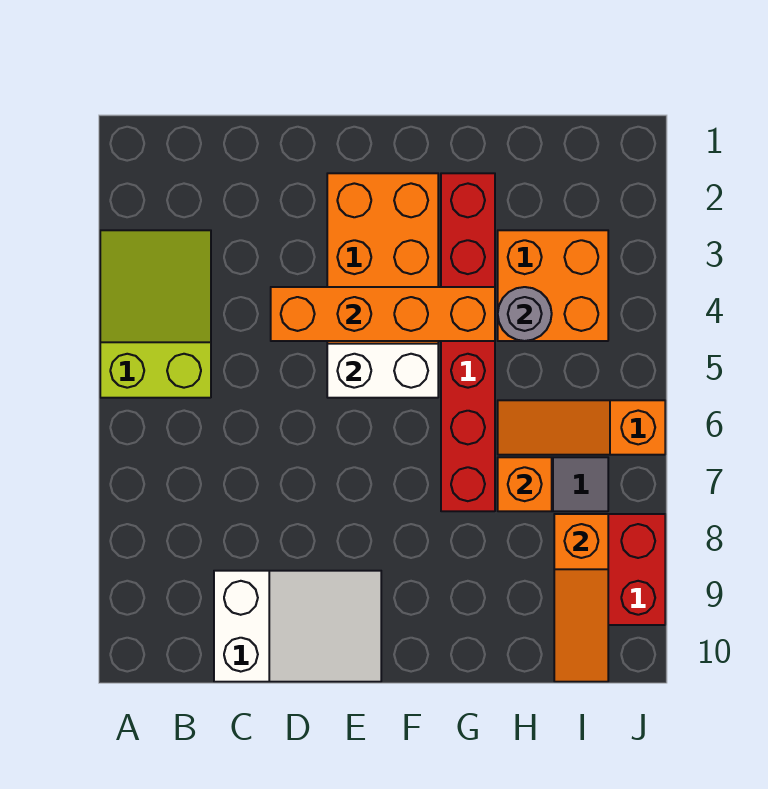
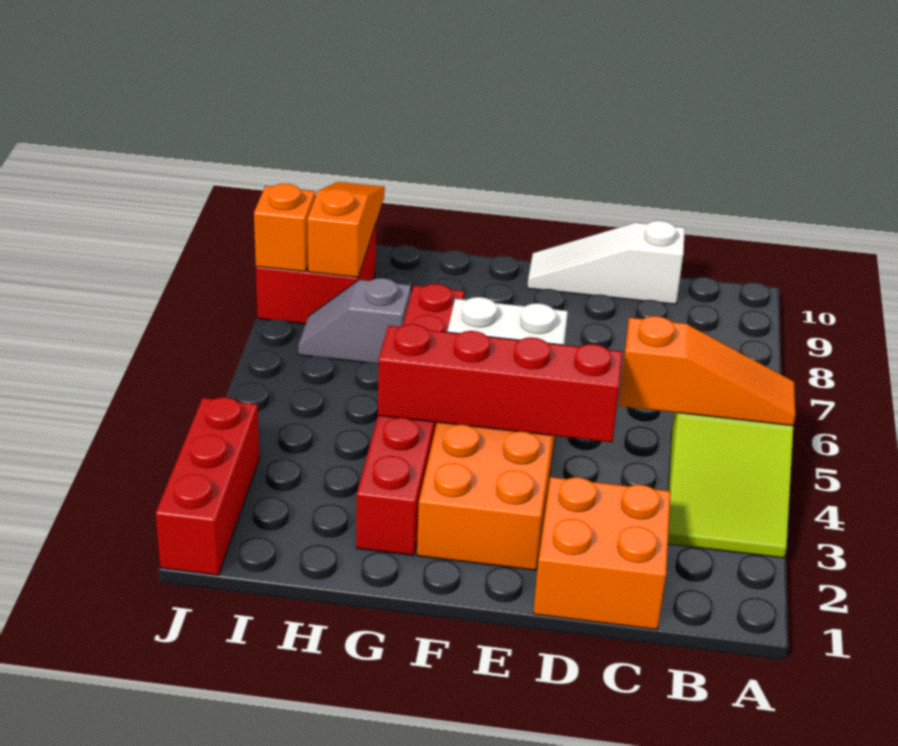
white 2x3 slope [214,571,381,682] -> white 1x3 slope [527,221,685,304]
orange 1x4 brick [271,287,495,341] -> red 1x4 brick [378,324,623,442]
orange 2x2 brick [498,230,608,341] -> orange 2x2 brick moved to [533,477,671,630]
grey 1x1 round brick [498,287,552,341] -> none
orange 1x3 slope [498,400,665,455] -> orange 1x3 slope moved to [619,316,795,426]
orange 1x1 brick [498,457,552,511] -> orange 1x1 brick moved to [254,184,315,272]
none -> red 1x3 brick [156,397,260,575]

